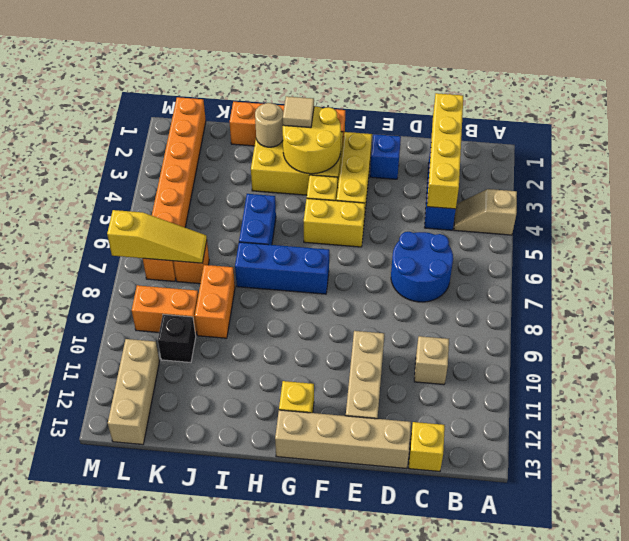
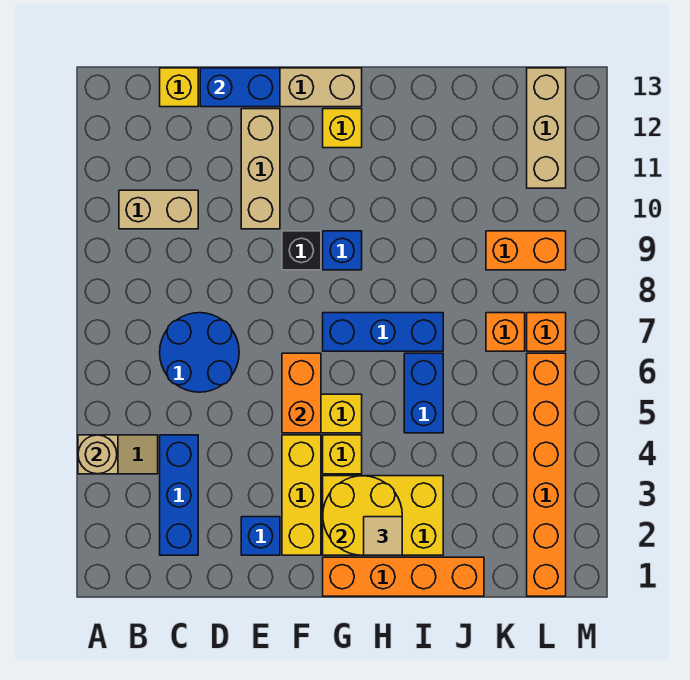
yellow 1x4 brick [427,93,463,209] -> none
tan 1x1 brick [414,336,449,385] -> tan 1x2 brick [119,190,198,229]
none -> blue 1x2 brick [200,68,280,107]
none -> blue 1x1 brick [323,231,362,270]
tan 1x1 round brick [255,103,283,147] -> tan 1x1 round brick moved to [78,435,117,474]
orange 1x2 brick [195,265,235,338] -> orange 1x2 brick moved to [282,353,321,433]
yellow 1x3 slope [107,210,207,263] -> none
black 1x1 brick [158,314,196,362] -> black 1x1 brick moved to [282,231,321,270]

